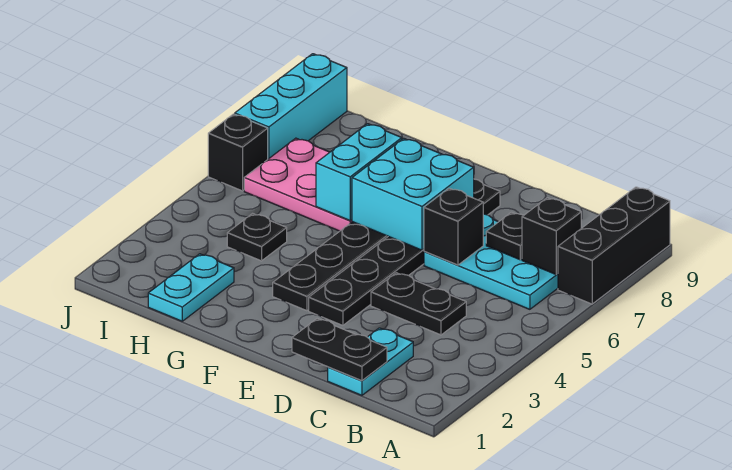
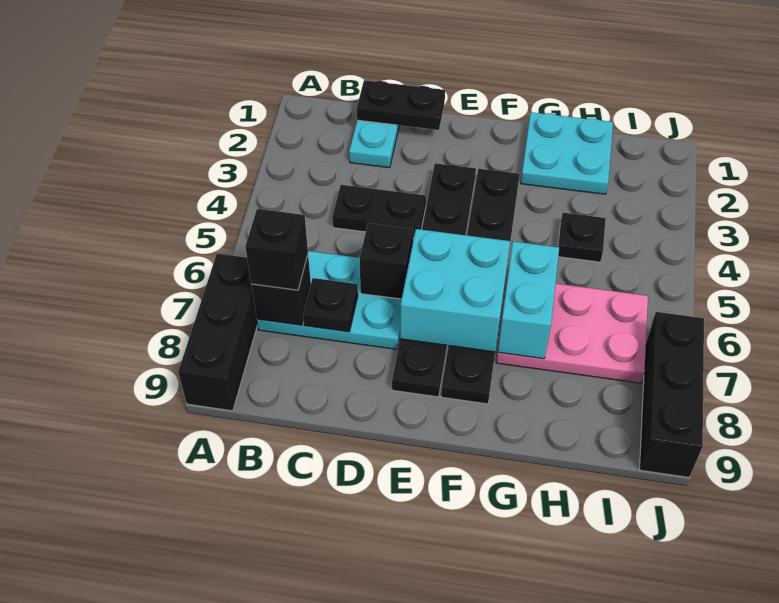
cyan 1x2 plate [148,254,234,321] -> cyan 2x2 plate [521,112,613,194]
black 1x1 brick [208,114,268,191] -> black 1x1 brick moved to [245,209,308,290]
cyan 1x3 brick [235,54,347,159] -> black 1x3 brick [640,312,704,477]

